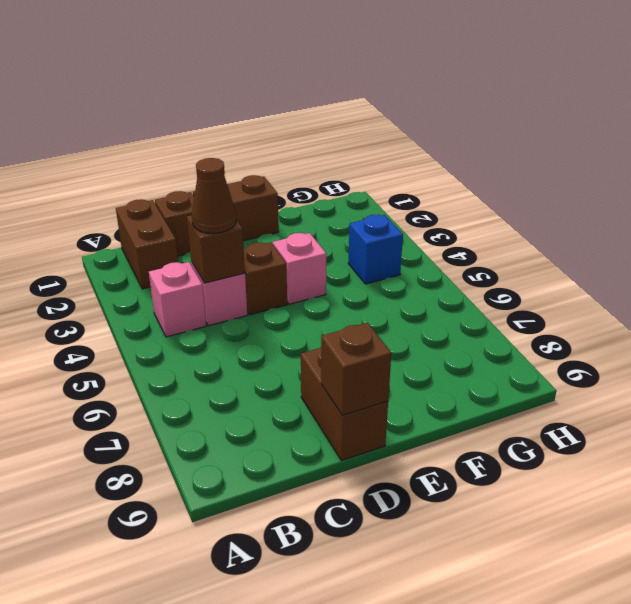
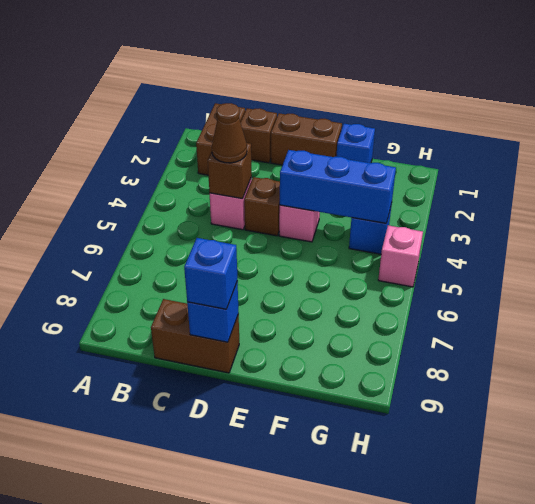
pink 1x1 brick [149,262,206,337] -> pink 1x1 brick moved to [378,225,423,287]
brown 1x2 brick [301,347,388,461] -> brown 1x2 brick turned to [151,299,239,373]
brown 1x1 brick [321,323,391,415] -> blue 1x1 brick [187,281,239,342]
none -> blue 1x1 brick [184,238,237,309]
none -> blue 1x3 brick [280,150,396,223]
none -> blue 1x1 brick [336,124,375,163]

